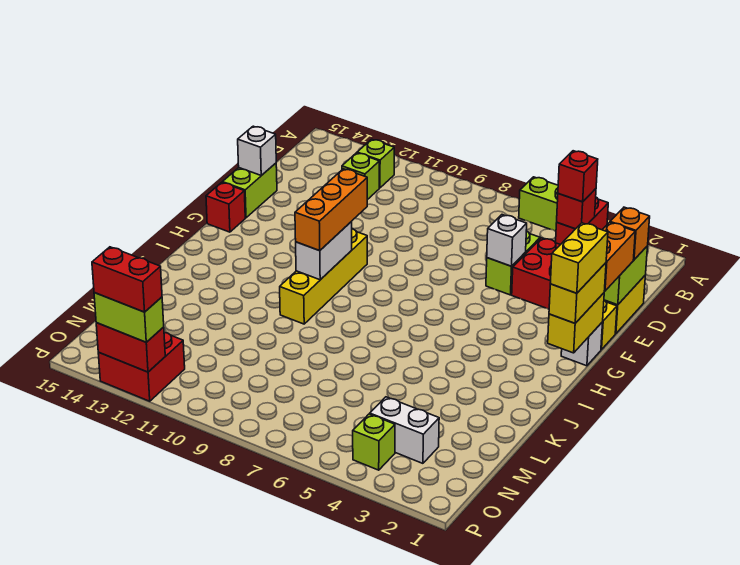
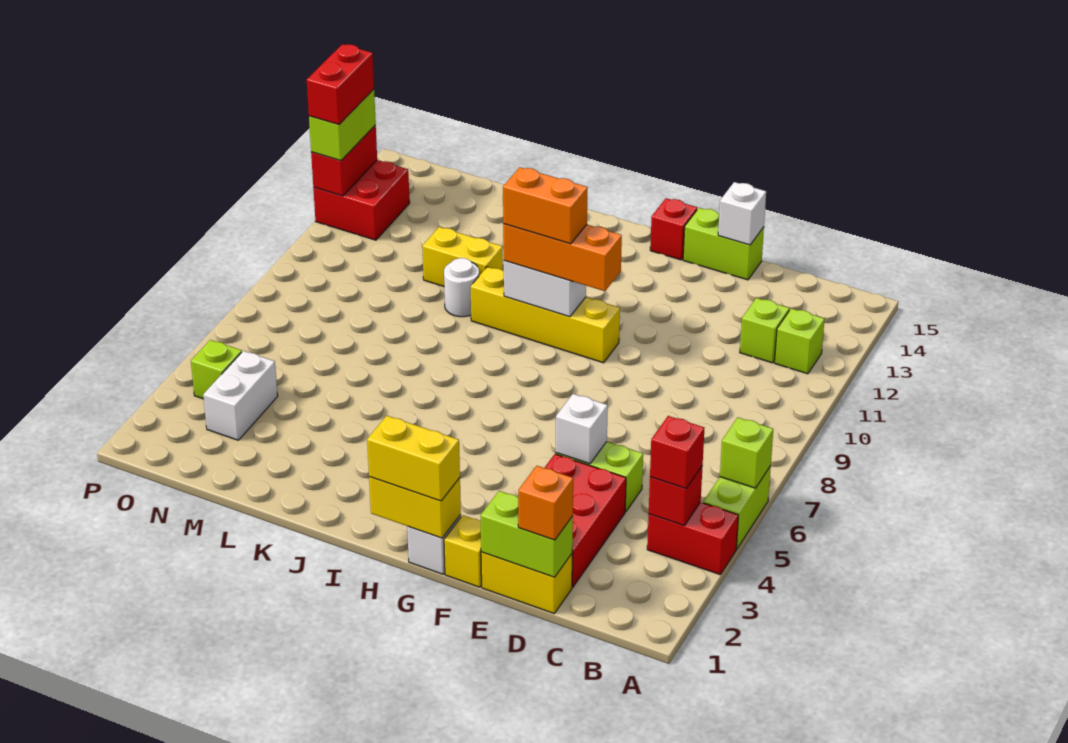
none -> lime 1x1 brick [720,418,773,488]
orange 1x2 brick [603,222,635,291] -> orange 1x2 brick moved to [503,167,588,244]
yellow 1x2 brick [550,223,608,293] -> yellow 1x2 brick moved to [422,227,503,286]
none -> white 1x1 round brick [444,258,479,317]

